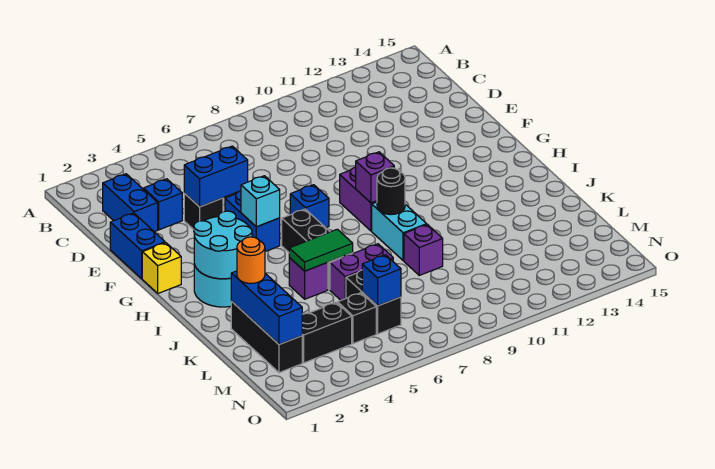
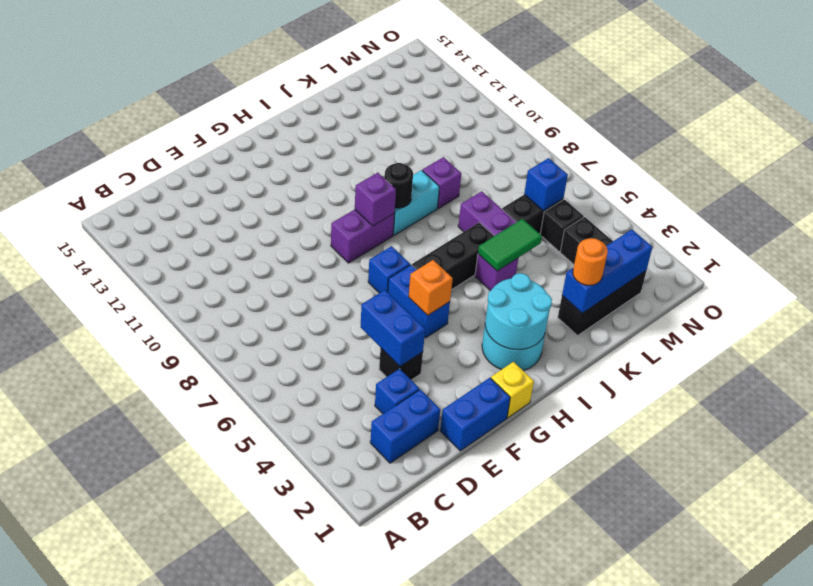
blue 1x2 brick [225,191,280,251] -> blue 1x2 brick turned to [388,265,450,338]
cyan 1x1 brick [241,176,280,227] -> orange 1x1 brick [409,260,453,315]
green 1x2 tile [289,229,353,271] -> green 1x2 tile turned to [478,219,542,271]

